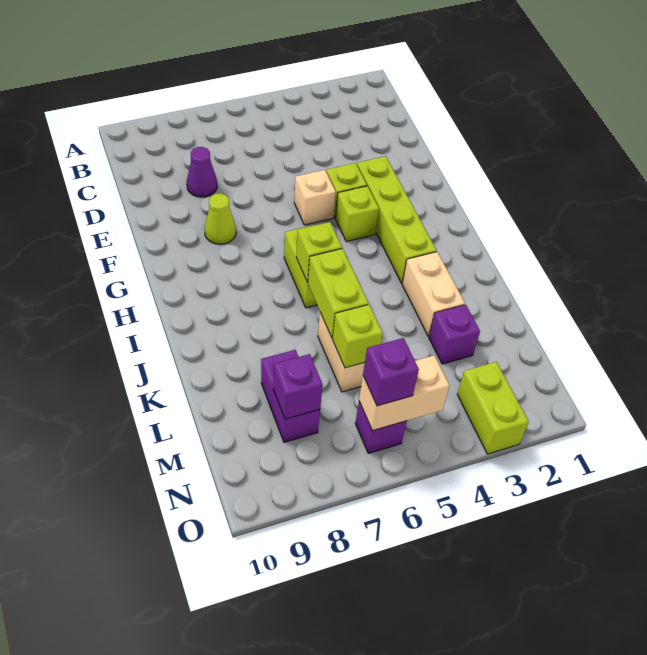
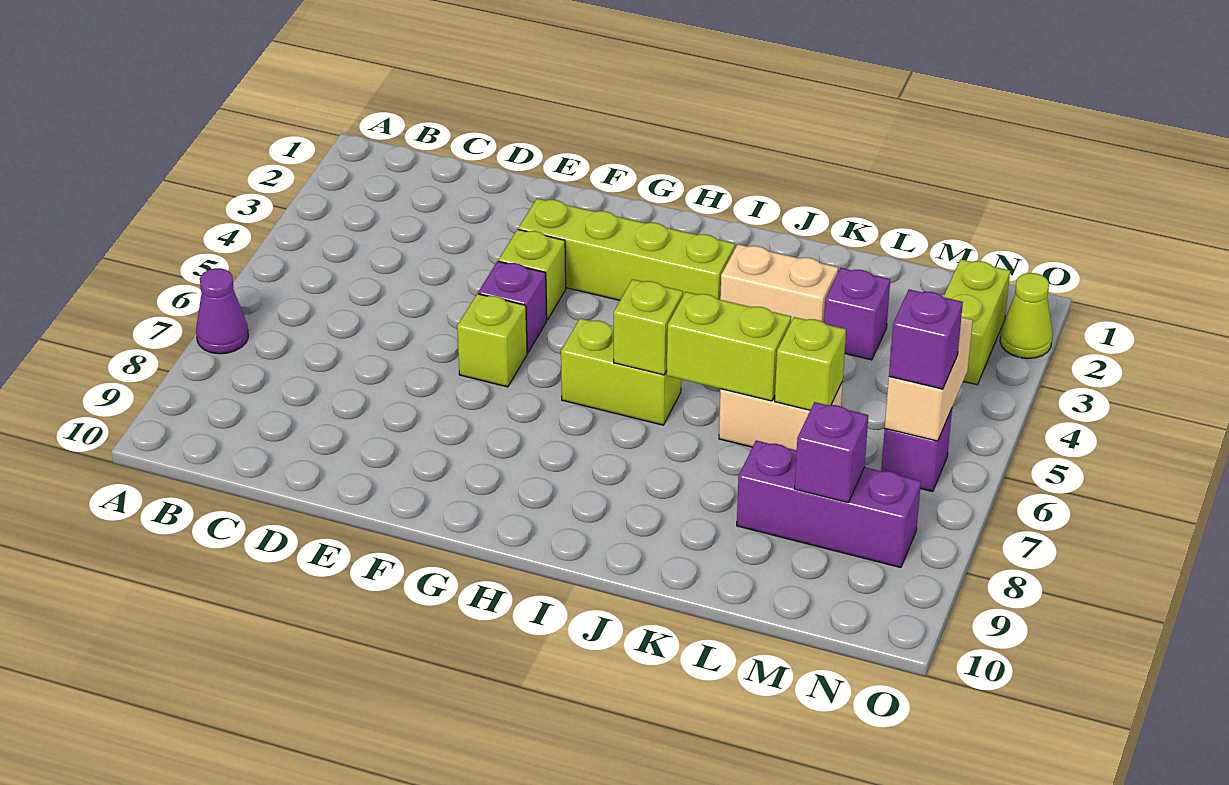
purple 1x1 cone [187,147,217,197] -> purple 1x1 cone moved to [196,268,248,354]
tan 1x1 brick [294,170,336,225] -> purple 1x1 brick [478,261,547,353]
lime 1x1 cone [204,193,236,244] -> lime 1x1 cone moved to [1000,273,1053,359]
lime 1x1 brick [335,186,379,242] -> lime 1x1 brick moved to [457,294,527,387]
purple 1x2 brick [261,350,320,442] -> purple 1x3 brick [737,441,921,568]
lime 1x2 brick [457,362,529,454] -> lime 1x2 brick turned to [944,259,1010,385]

